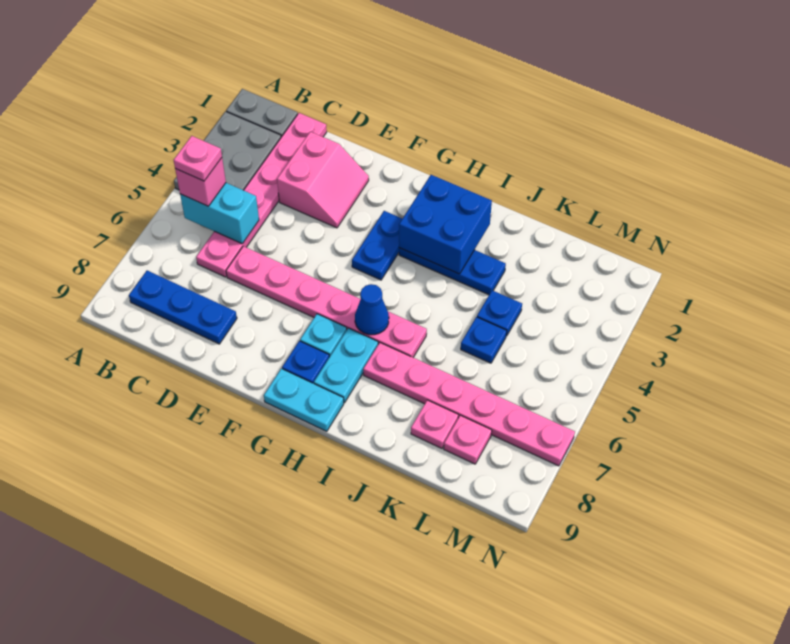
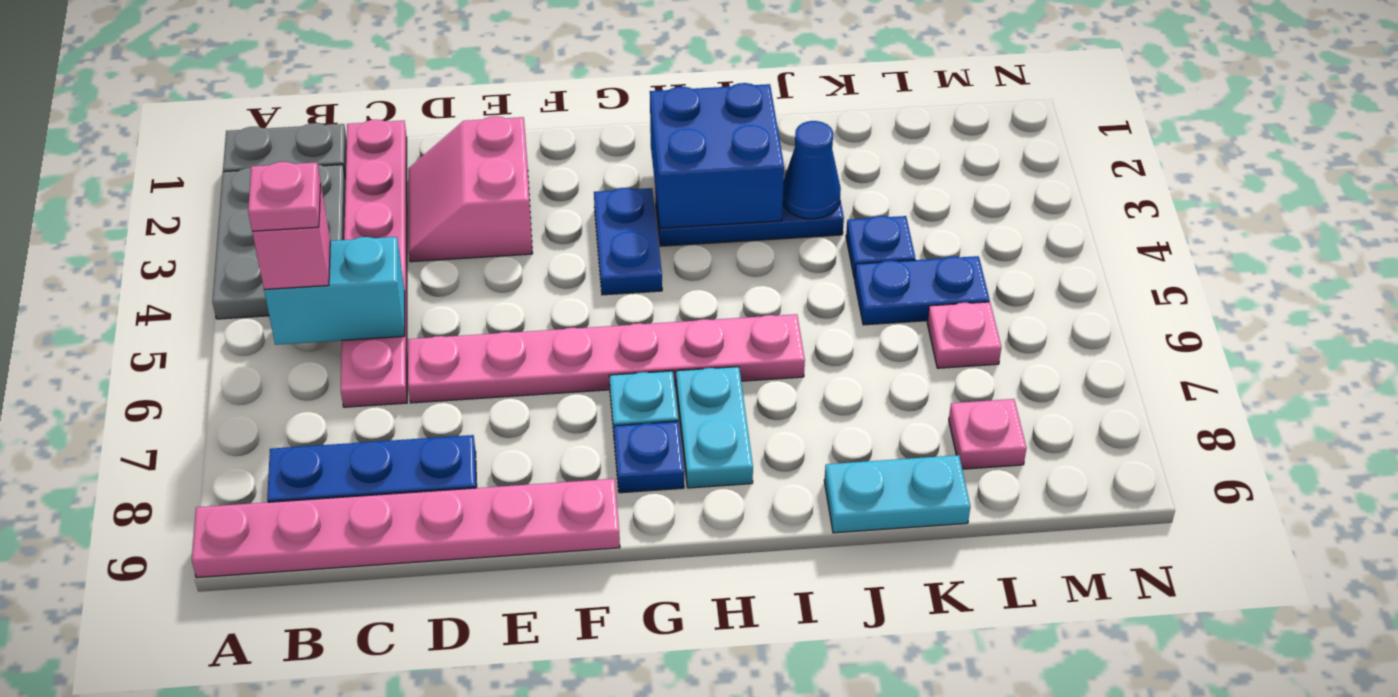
pink 2x2 slope [277,132,369,228] -> pink 2x2 slope turned to [408,116,533,262]
cyan 1x2 plate [264,368,344,431] -> cyan 1x2 plate moved to [824,455,970,533]
blue 1x1 cone [355,284,389,335] -> blue 1x1 cone moved to [783,121,841,219]
pink 1x6 plate [363,343,575,466] -> pink 1x6 plate moved to [192,479,620,578]
blue 1x1 plate [461,317,507,363] -> blue 1x2 plate [855,256,990,325]
pink 1x1 plate [411,400,458,448] -> pink 1x1 plate moved to [927,302,1001,368]

